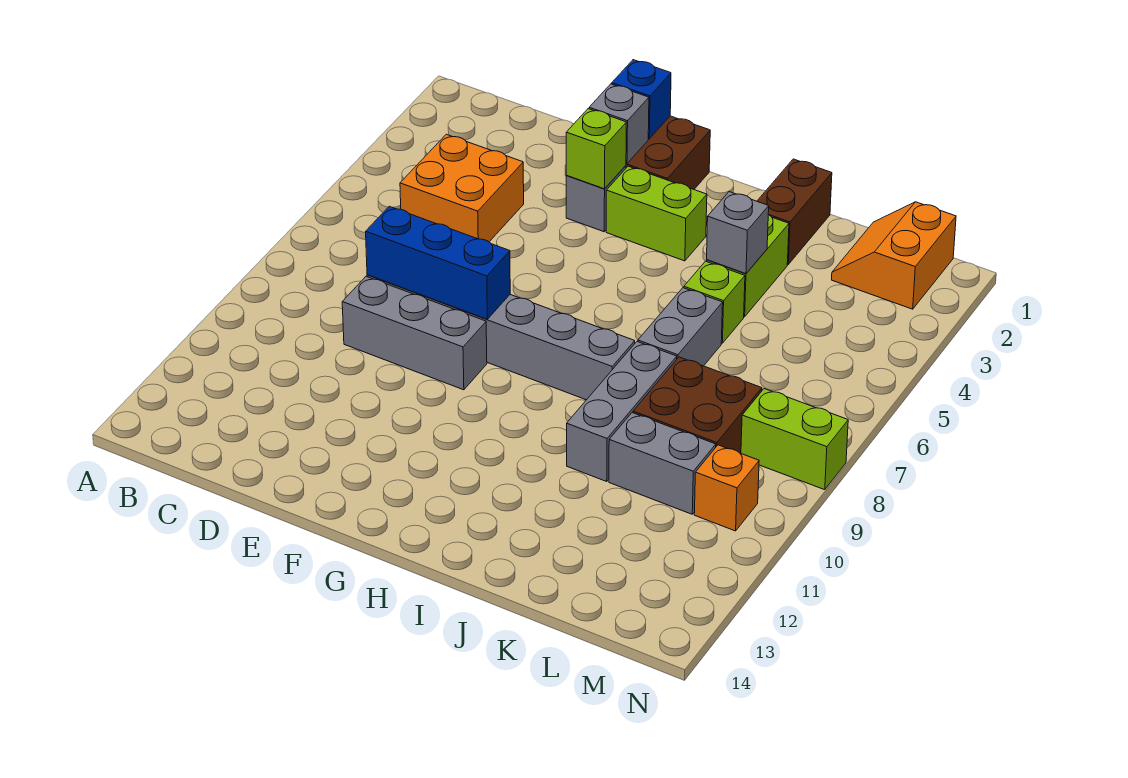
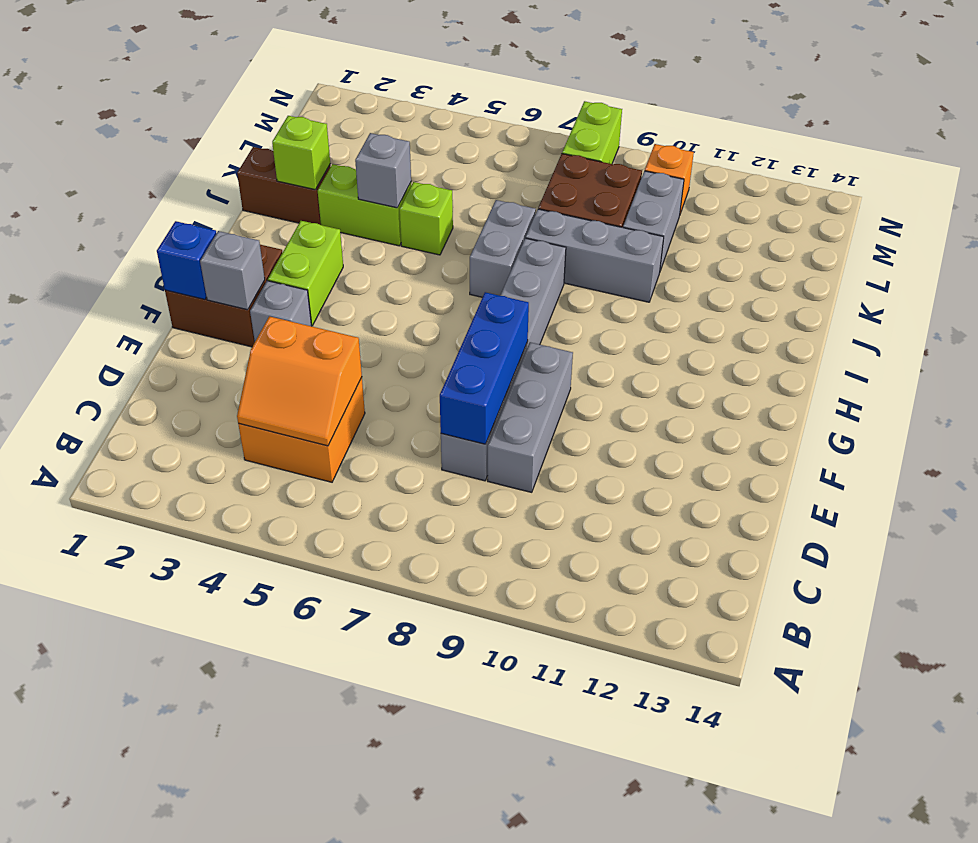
lime 1x1 brick [566,109,626,189] -> lime 1x1 brick moved to [272,116,330,190]
grey 1x2 brick [638,288,723,366] -> grey 1x2 brick turned to [470,200,536,297]
orange 2x2 slope [832,202,956,309] -> orange 2x2 slope moved to [237,316,362,446]

